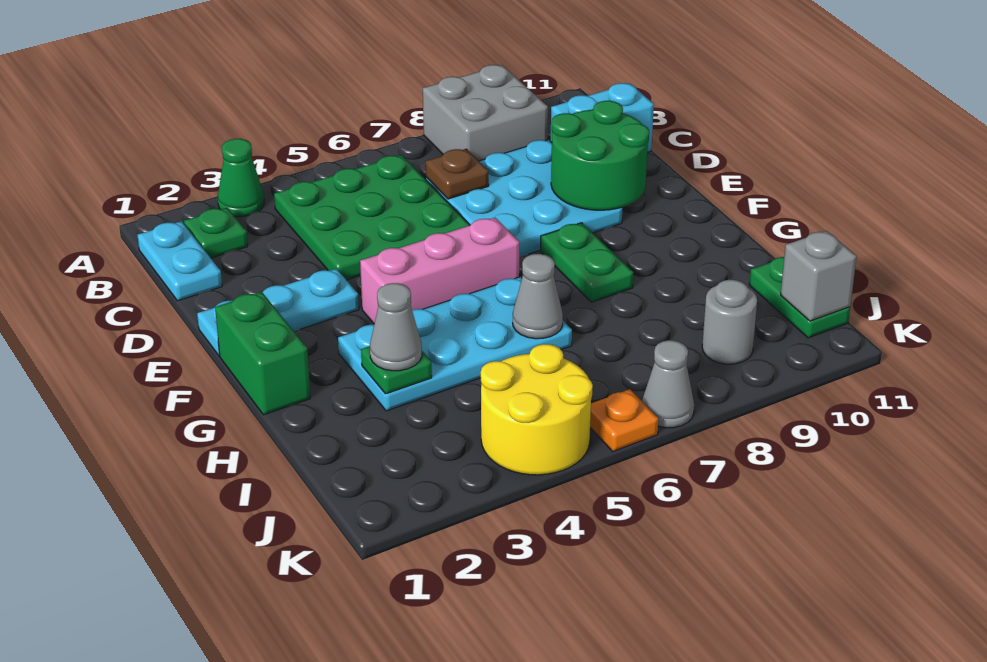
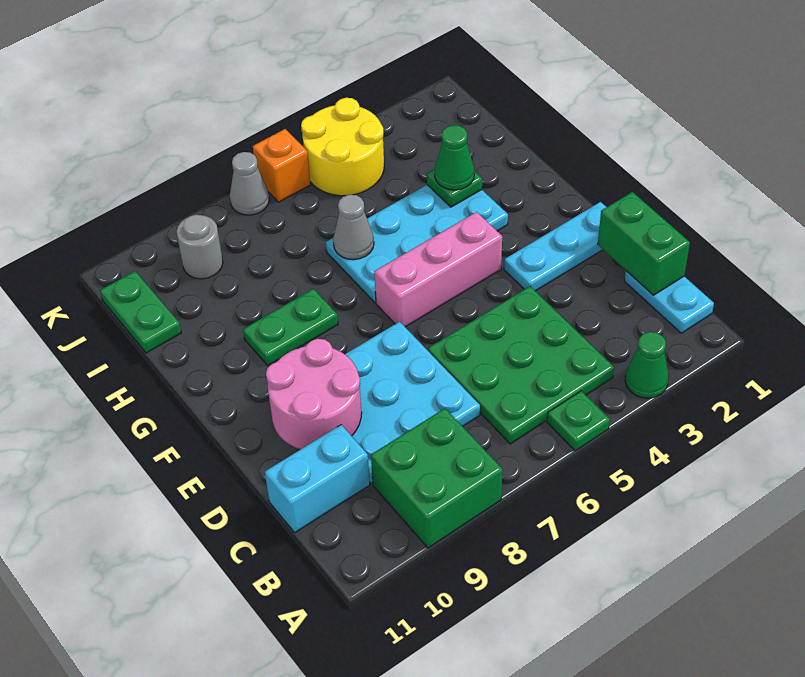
grey 2x2 brick [423,65,548,161] -> green 2x2 brick [371,408,503,548]
green 1x1 plate [184,208,248,258] -> green 1x1 plate moved to [547,391,610,451]
brown 1x1 plate [426,149,489,199] -> none
green 2x2 round brick [551,101,649,210] -> pink 2x2 round brick [266,339,362,449]
green 1x2 brick [215,292,310,415] -> green 1x2 brick moved to [598,192,690,295]
green 1x2 plate [541,223,633,302] -> green 1x2 plate turned to [243,289,338,366]
grey 1x1 cone [370,283,422,371] -> green 1x1 cone [435,125,474,190]
grey 1x1 brick [781,231,857,321] -> none
orange 1x1 plate [590,389,658,451] -> orange 1x1 brick [253,129,311,202]

